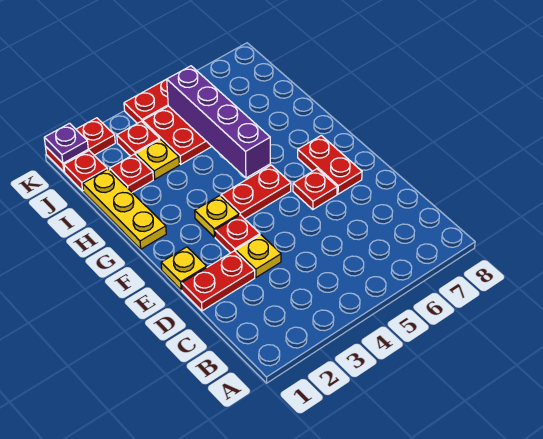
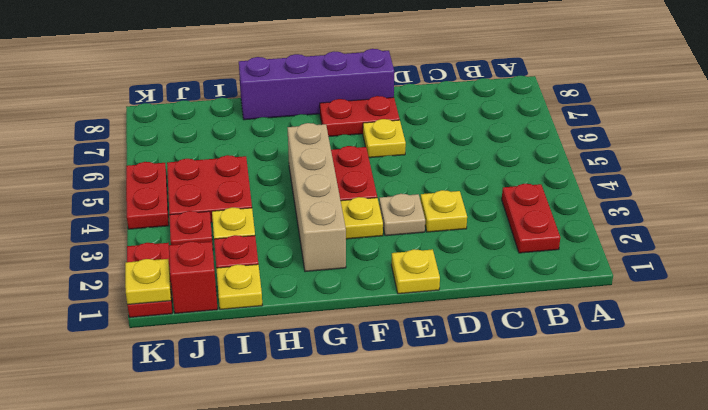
red 1x2 plate [182,251,255,311] -> red 1x2 plate moved to [502,184,560,253]
red 1x1 plate [215,215,260,253] -> tan 1x1 plate [379,194,425,236]
red 1x1 plate [293,169,337,209] -> yellow 1x1 plate [363,119,406,158]
yellow 1x3 plate [83,169,166,249] -> yellow 1x1 plate [216,264,262,310]
none -> tan 1x4 brick [287,123,346,272]
purple 1x4 brick [167,66,270,178] -> purple 1x4 brick moved to [239,49,394,120]
red 1x1 plate [64,151,107,191] -> red 1x1 brick [169,241,218,313]
purple 1x1 plate [44,123,88,163] -> yellow 1x1 plate [125,259,171,305]

